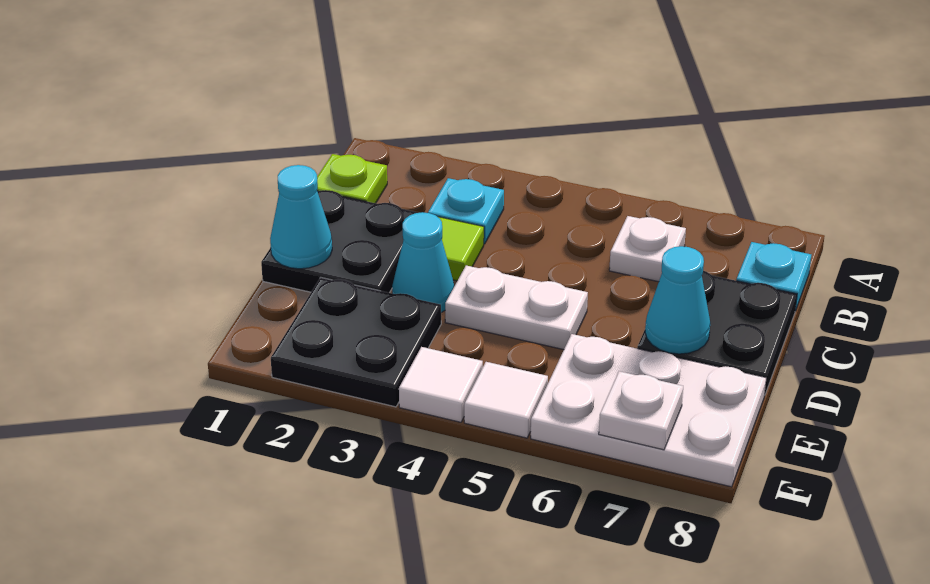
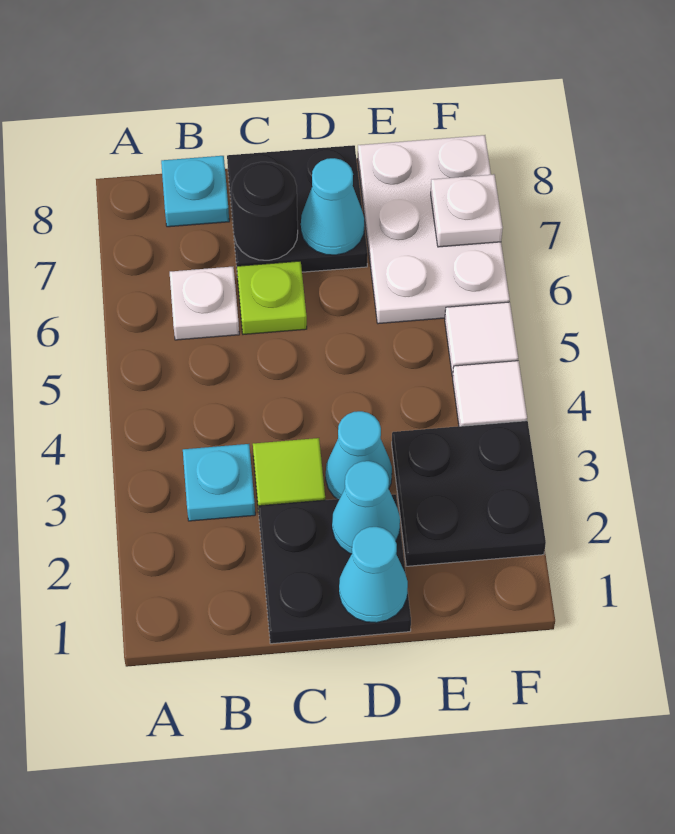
lime 1x1 plate [317,154,387,203] -> lime 1x1 plate moved to [237,261,307,334]
none -> black 1x1 round brick [231,162,298,260]
none -> cyan 1x1 cone [332,461,400,554]
white 1x2 plate [445,265,588,350] -> none

